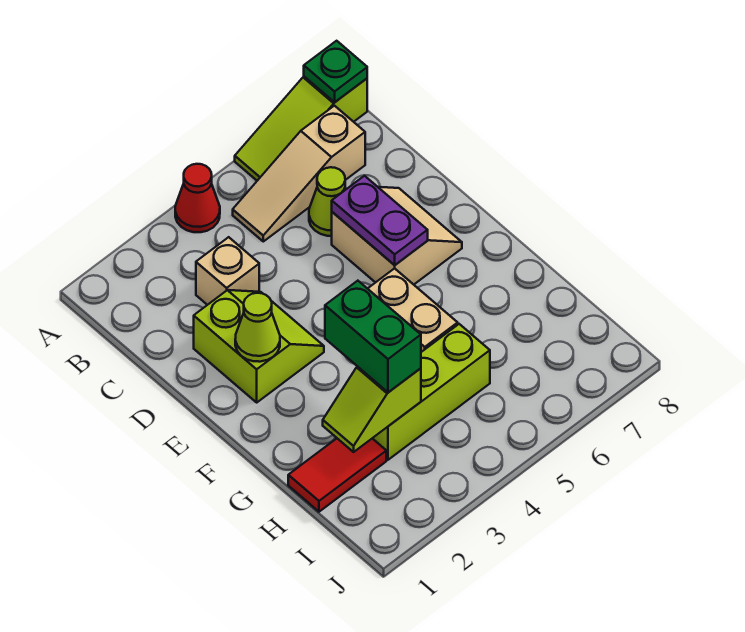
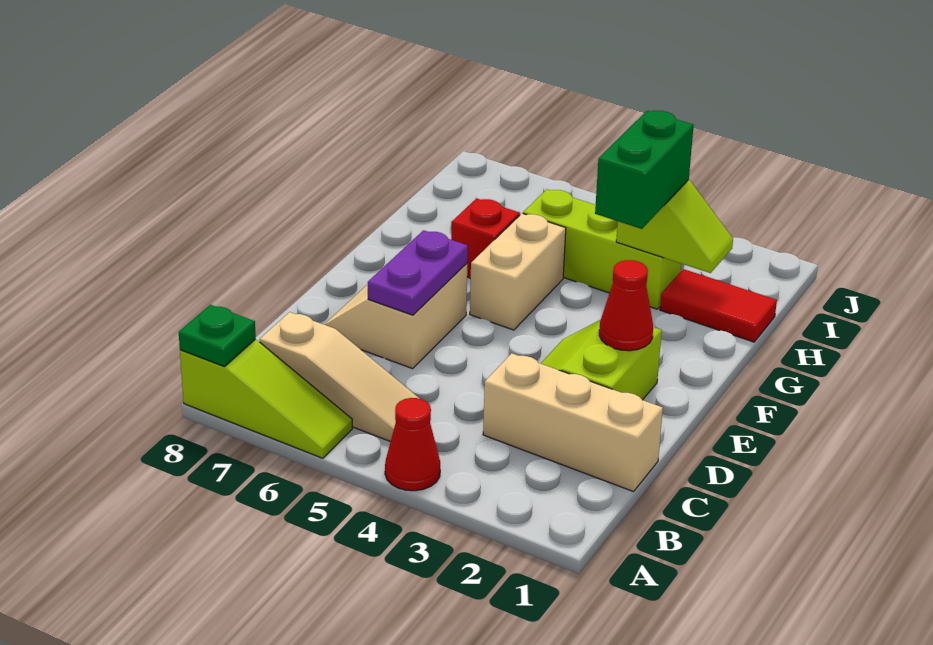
tan 1x1 brick [196,237,259,305] -> tan 1x3 brick [483,353,663,492]
lime 1x1 cone [309,167,346,236] -> none
lime 1x1 cone [235,293,280,362] -> red 1x1 cone [599,260,653,351]
none -> red 1x1 brick [451,198,520,279]

